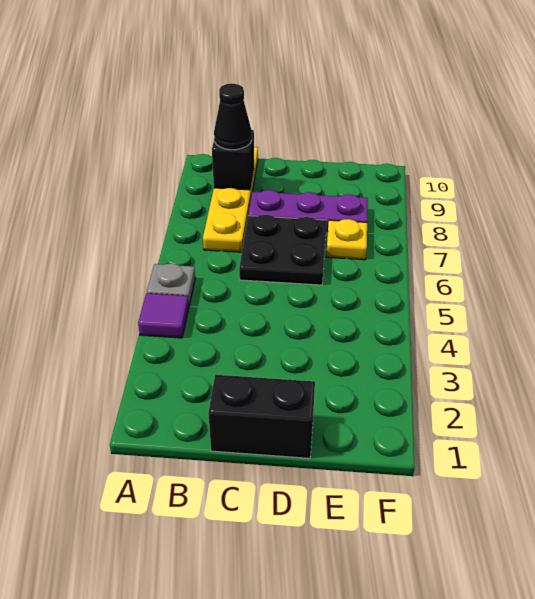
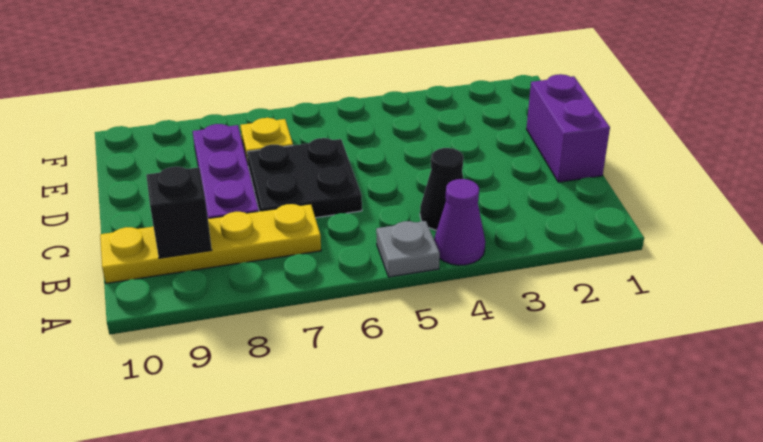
purple 1x1 tile [138,293,189,338] -> purple 1x1 cone [434,179,485,265]
black 1x1 cone [214,84,252,150] -> black 1x1 cone moved to [420,148,464,230]
black 1x2 brick [208,375,315,458] -> purple 1x2 brick [526,74,610,182]

